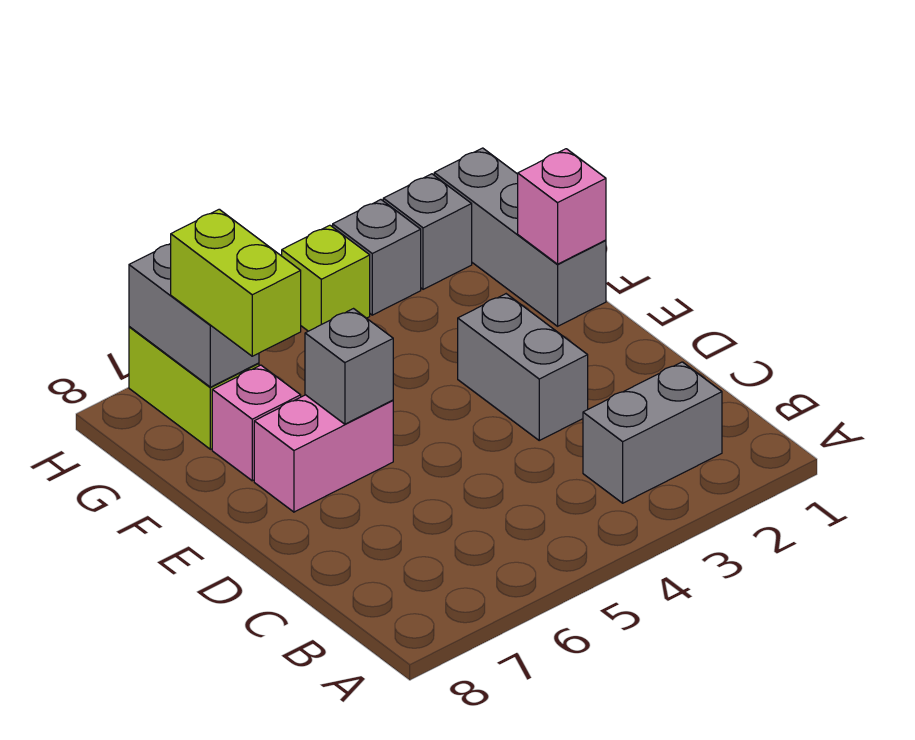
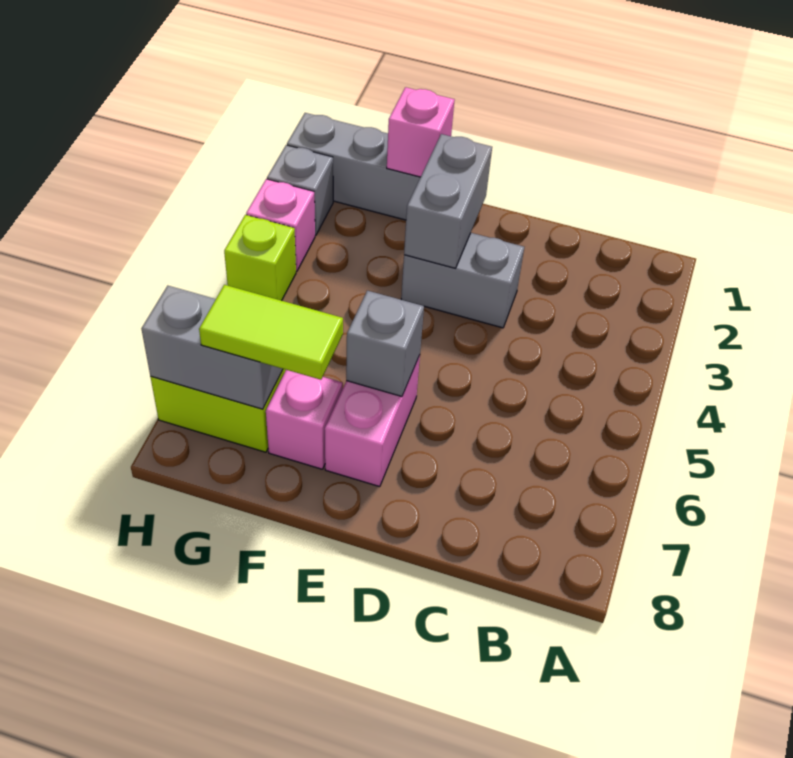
grey 1x2 brick [583,362,722,503] -> grey 1x2 brick moved to [404,134,492,268]
lime 1x2 brick [171,209,301,356] -> lime 1x2 tile [199,285,343,380]
grey 1x1 brick [333,200,421,315] -> pink 1x1 brick [246,179,315,271]

